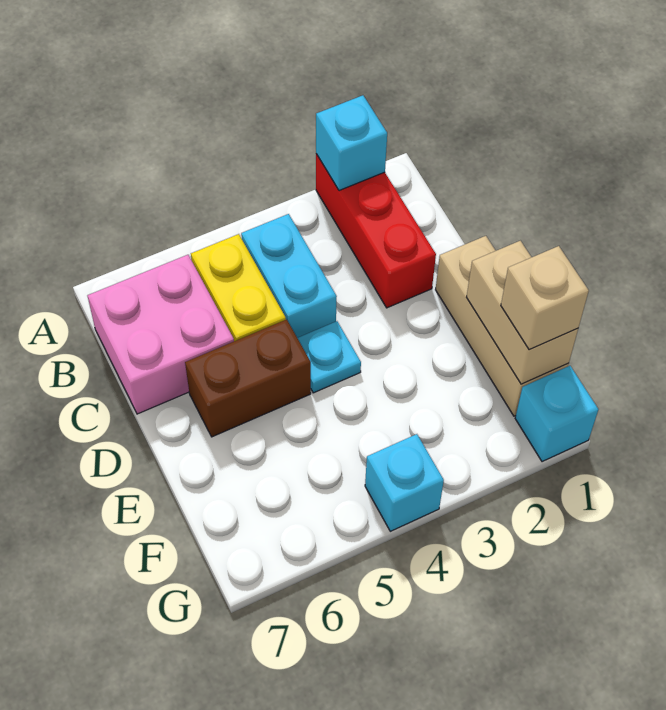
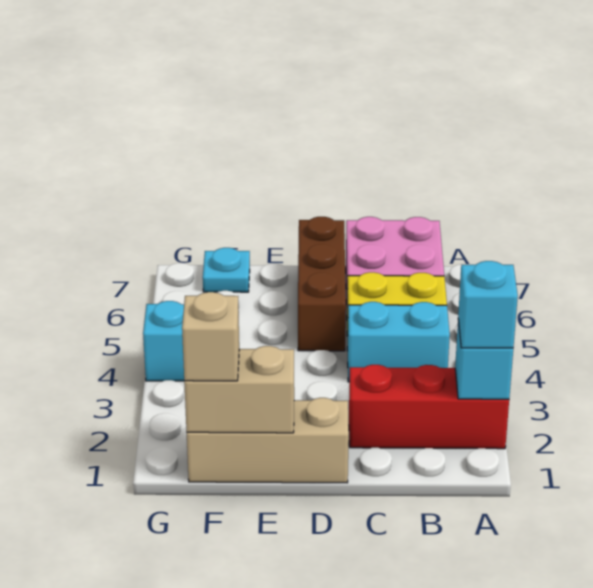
cyan 1x1 plate [298,321,361,393] -> cyan 1x1 plate moved to [203,248,250,292]
brown 1x2 brick [185,319,311,437] -> brown 1x3 brick [298,217,346,351]
cyan 1x1 brick [515,366,598,462] -> cyan 1x1 brick moved to [458,261,518,348]

